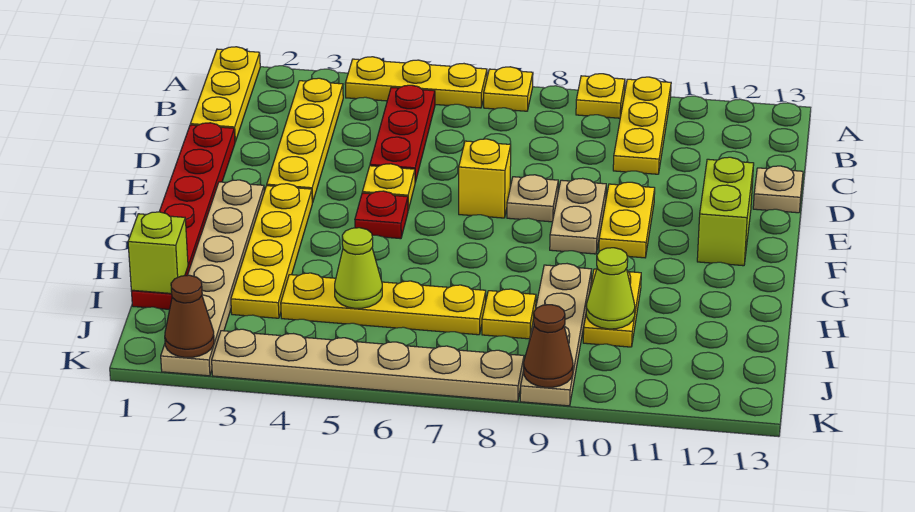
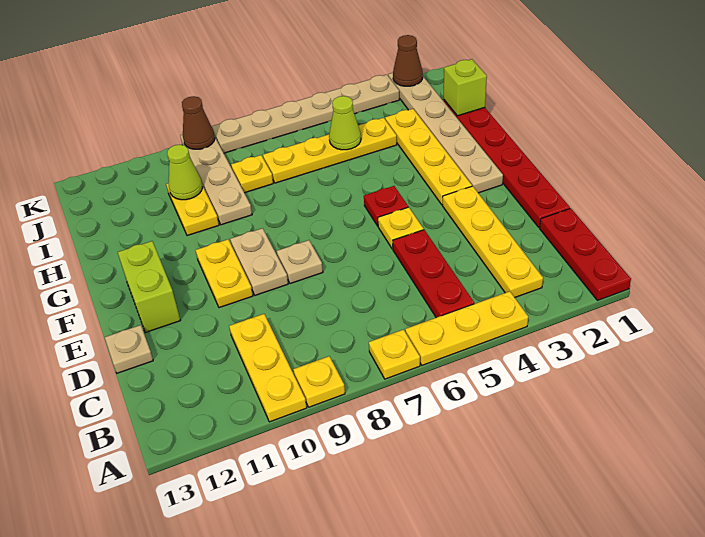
yellow 1x3 plate [191,47,260,142] -> red 1x3 plate [540,208,631,301]
yellow 1x1 brick [459,139,511,218] -> none

